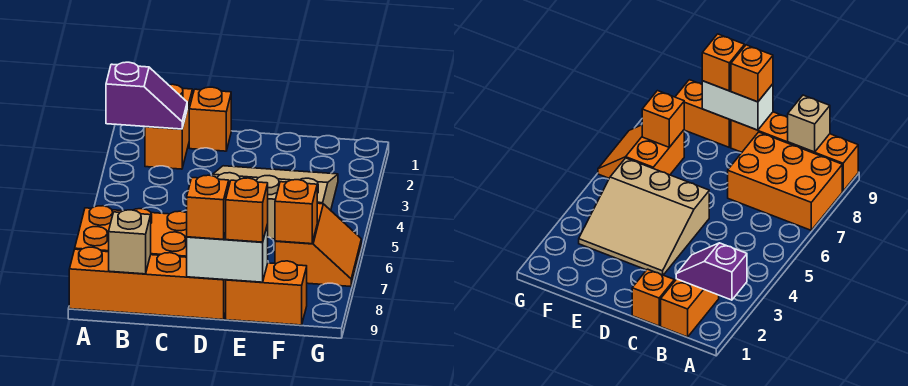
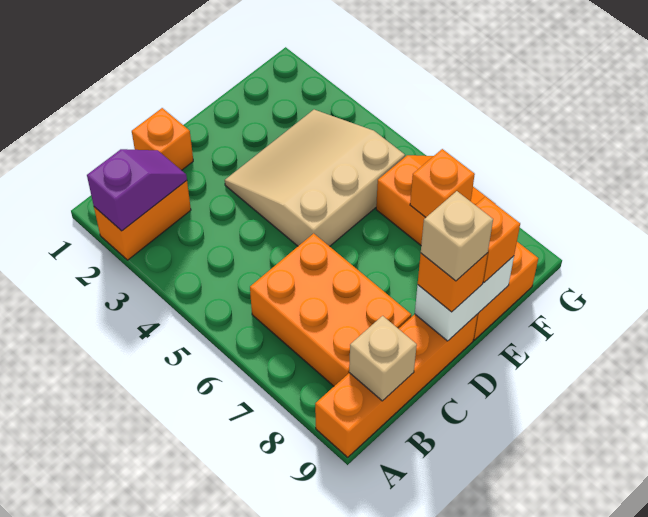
orange 2x3 brick [75,206,187,257] -> orange 2x3 brick turned to [250,233,411,386]
orange 1x2 brick [145,84,192,169] -> orange 1x2 brick turned to [94,181,191,260]
none -> tan 1x1 brick [421,191,493,281]

